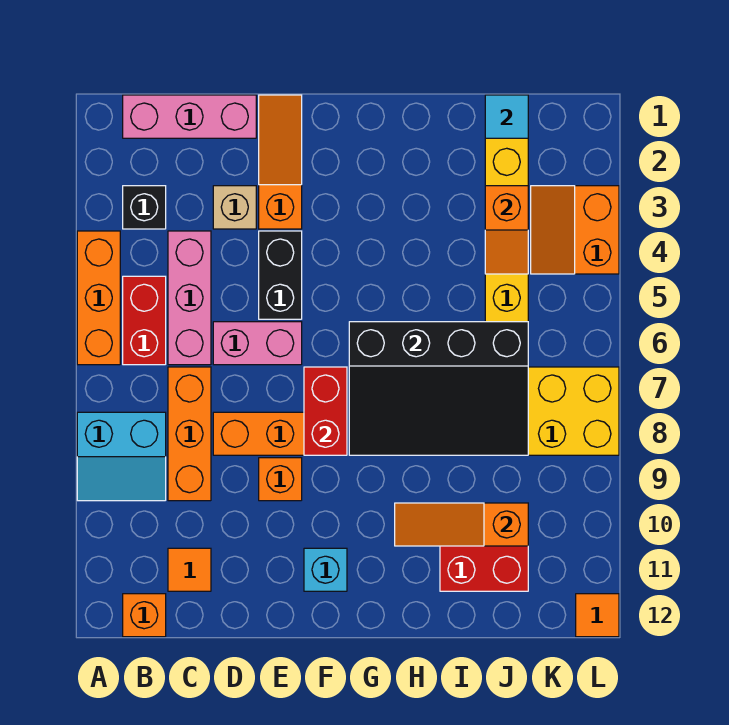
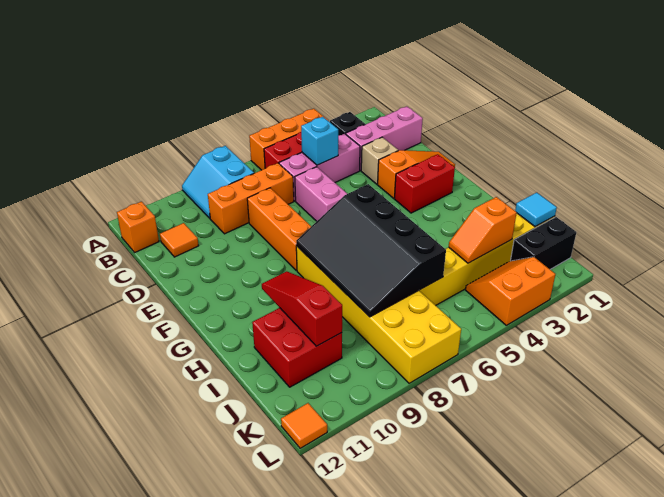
pink 1x3 brick [123,95,256,138] -> pink 1x3 brick turned to [346,106,423,171]
black 1x2 brick [259,231,302,319] -> black 1x2 brick moved to [511,217,576,269]
orange 1x1 brick [259,458,302,501] -> none
red 1x2 brick [304,367,347,455] -> red 1x2 brick moved to [395,154,455,213]
cyan 1x1 brick [304,548,347,591] -> cyan 1x1 brick moved to [301,117,338,165]
orange 1x3 slope [395,503,528,546] -> red 1x3 slope [262,271,342,346]

